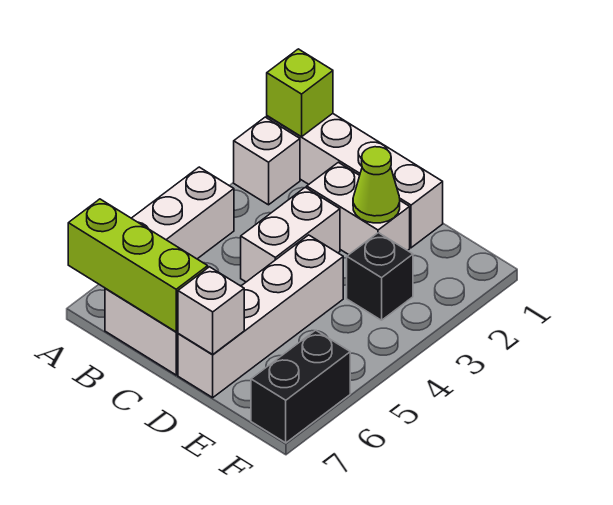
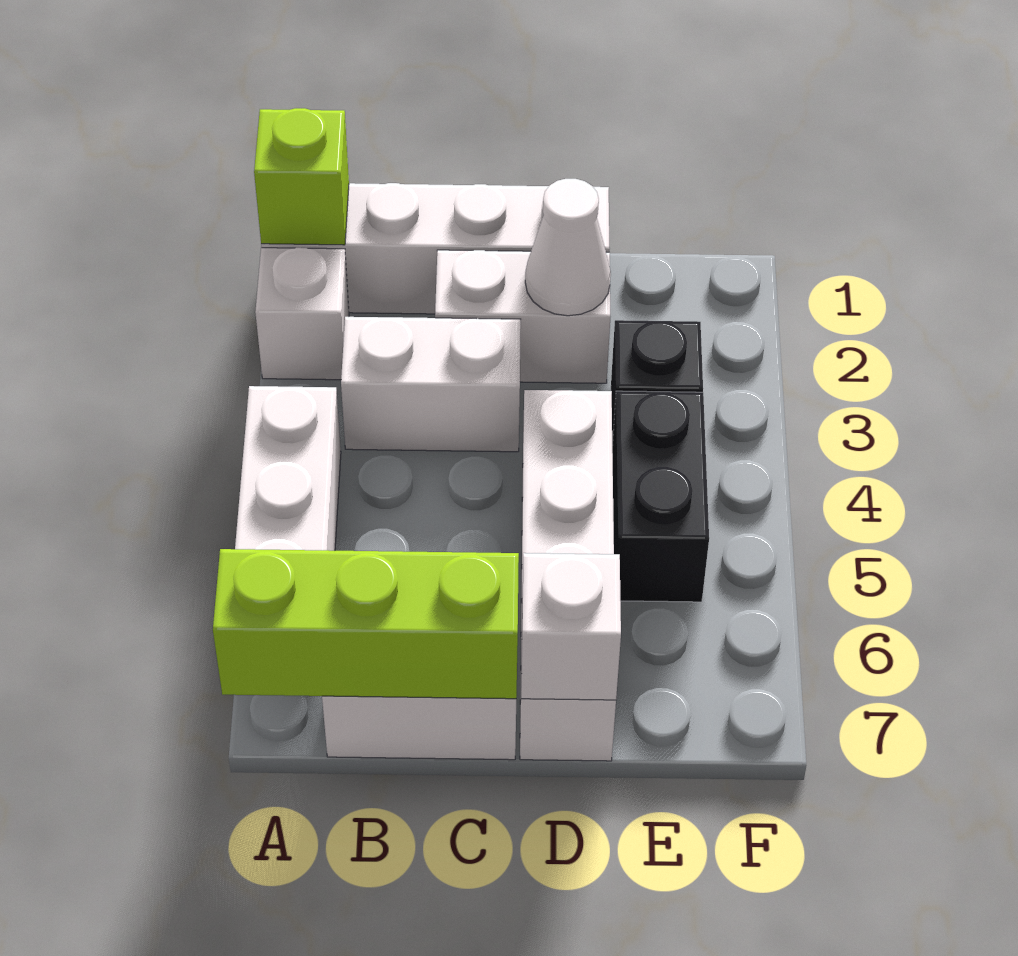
white 1x2 brick [241,187,340,282] -> white 1x2 brick turned to [341,317,521,452]
lime 1x1 cone [353,147,400,223] -> white 1x1 cone [525,179,611,316]
black 1x2 brick [251,330,350,443] -> black 1x2 brick moved to [612,391,709,602]

